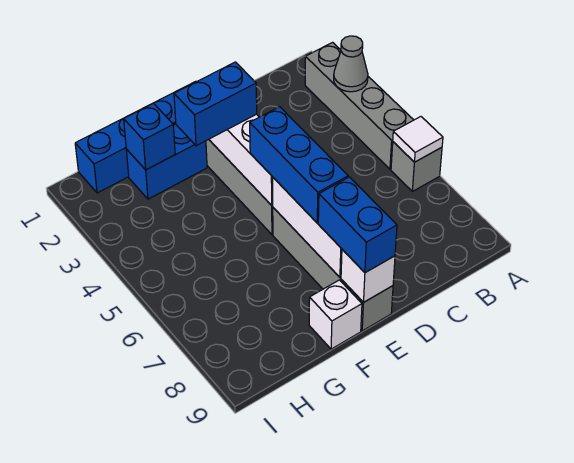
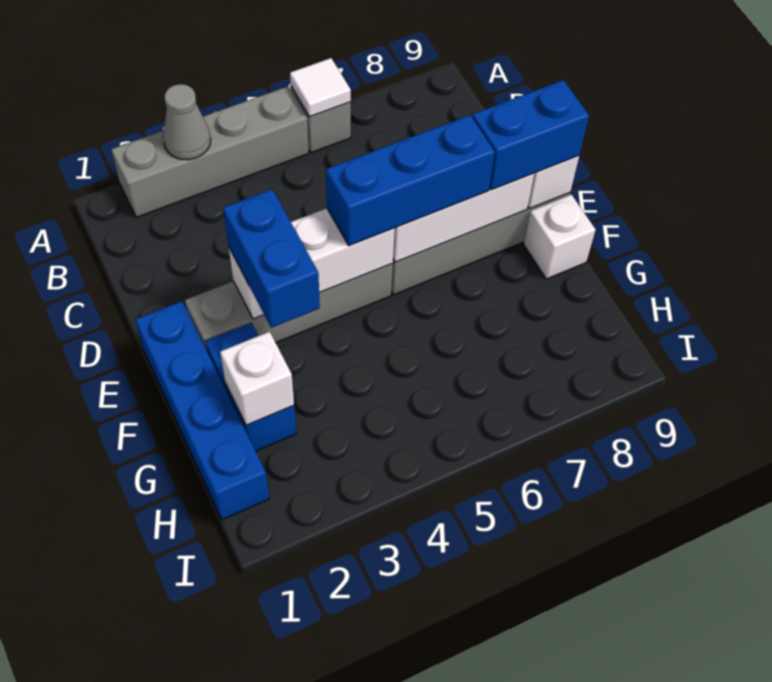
blue 1x1 brick [124,103,175,170] -> white 1x1 brick [220,332,294,425]

